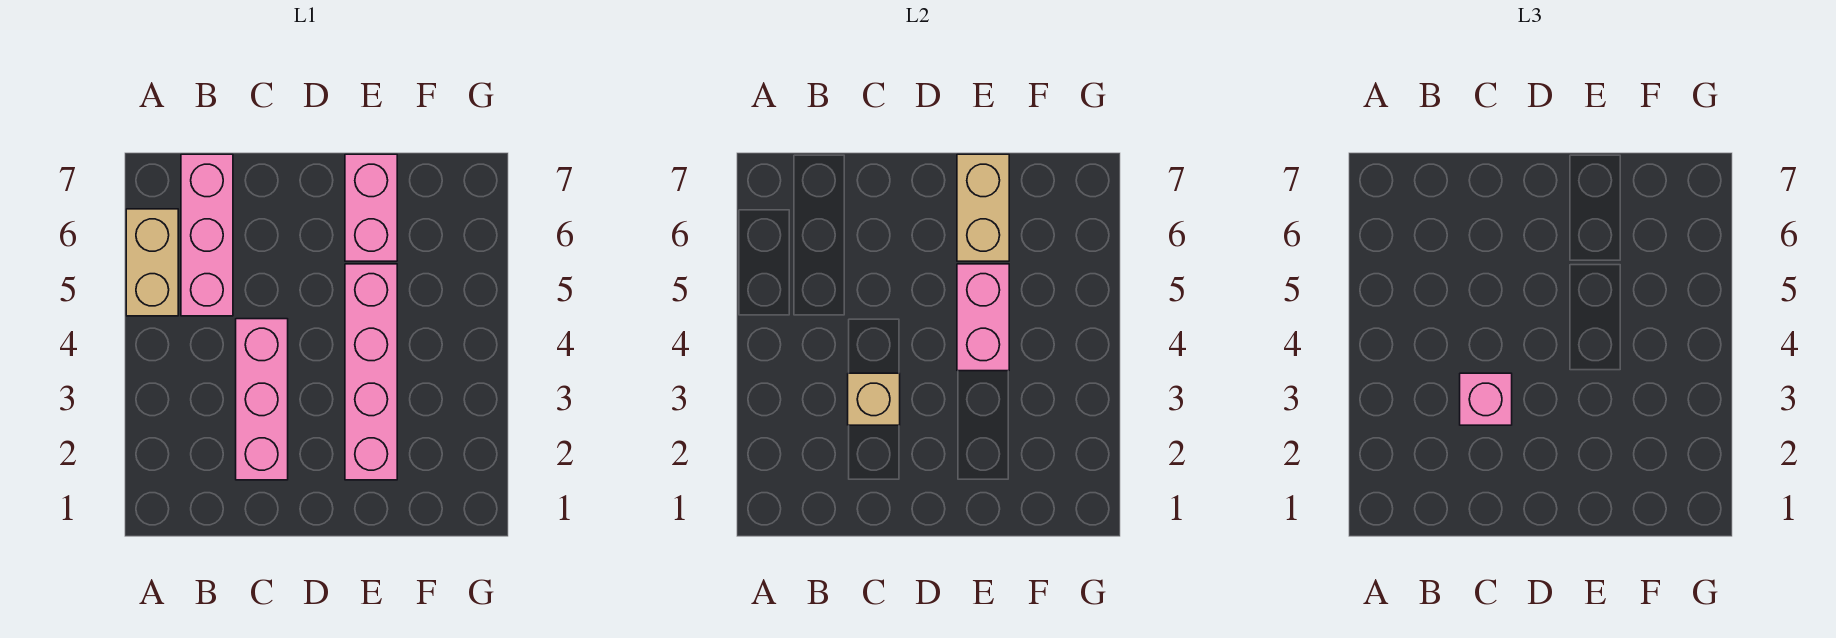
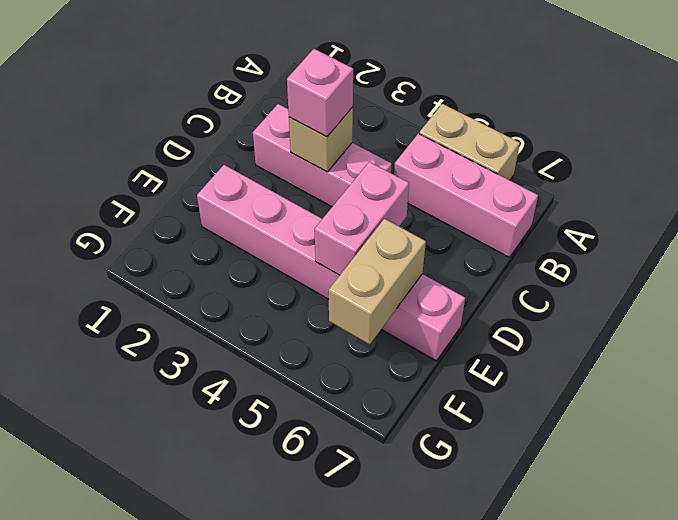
pink 1x2 brick [957,264,1009,371] -> pink 1x2 brick turned to [315,162,409,275]
tan 1x2 brick [957,154,1009,261] -> tan 1x2 brick turned to [329,219,426,344]

